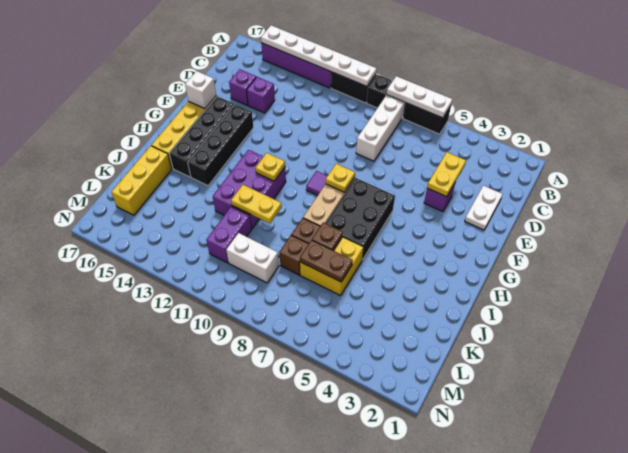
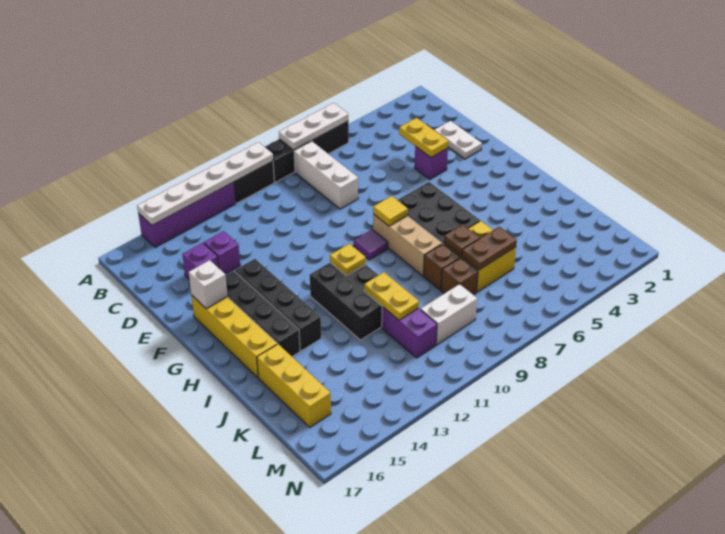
yellow 1x1 plate [326,164,355,192] -> yellow 1x1 tile [373,196,408,226]
purple 2x3 brick [213,150,286,229] -> black 2x3 brick [310,262,382,340]
yellow 1x2 plate [231,185,282,223] -> yellow 1x2 plate turned to [364,272,419,320]

